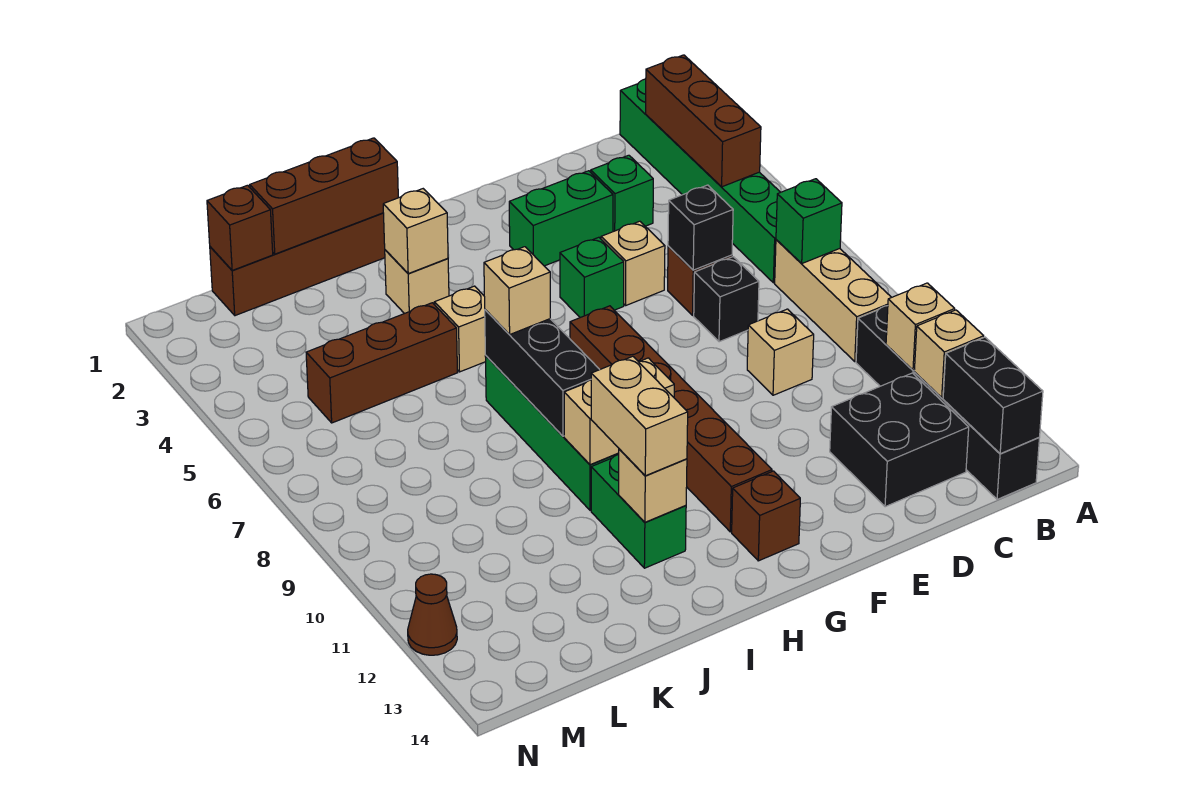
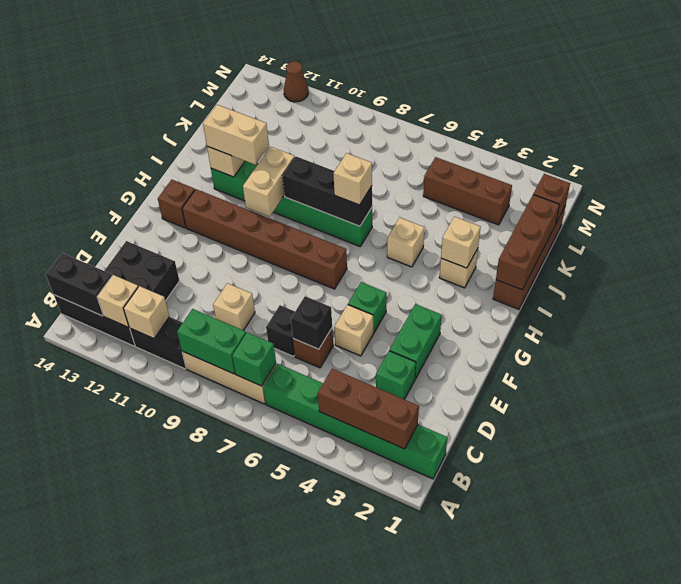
none -> green 1x2 brick [177,309,246,374]
brown 1x3 brick [306,303,457,423] -> brown 1x3 brick turned to [423,157,512,225]

